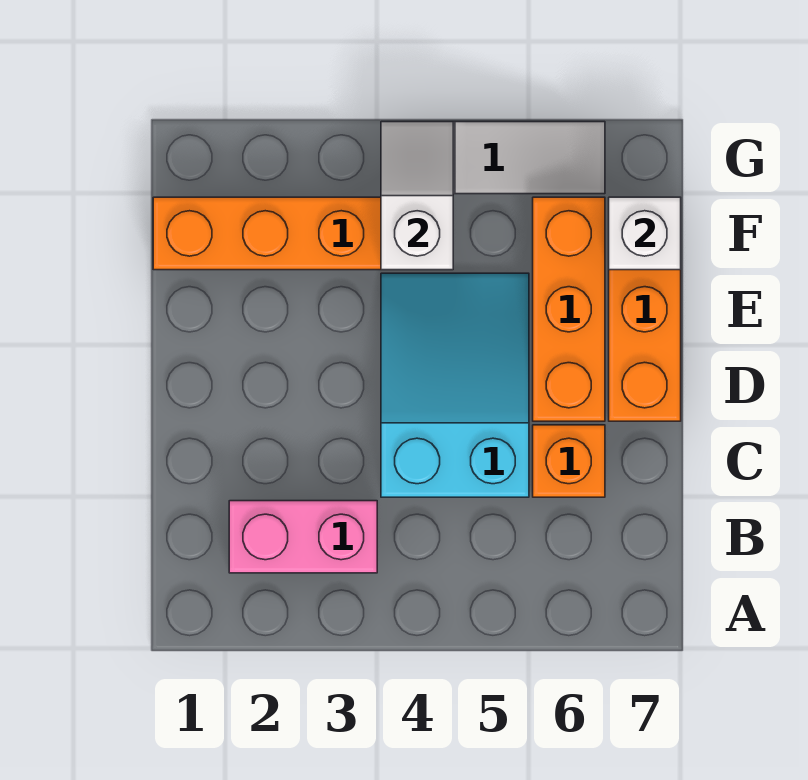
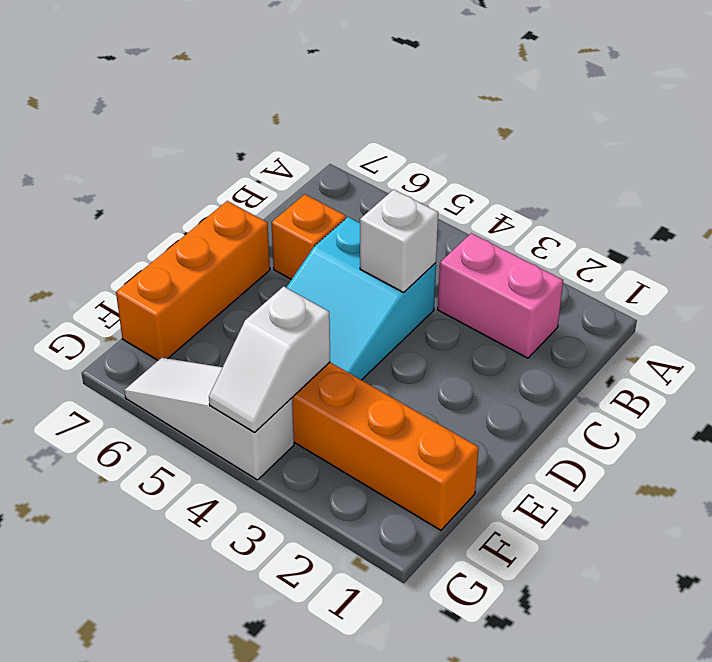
orange 1x3 brick [533,197,605,421] -> none
white 1x1 brick [609,197,681,270] -> white 1x1 brick moved to [360,189,438,292]

